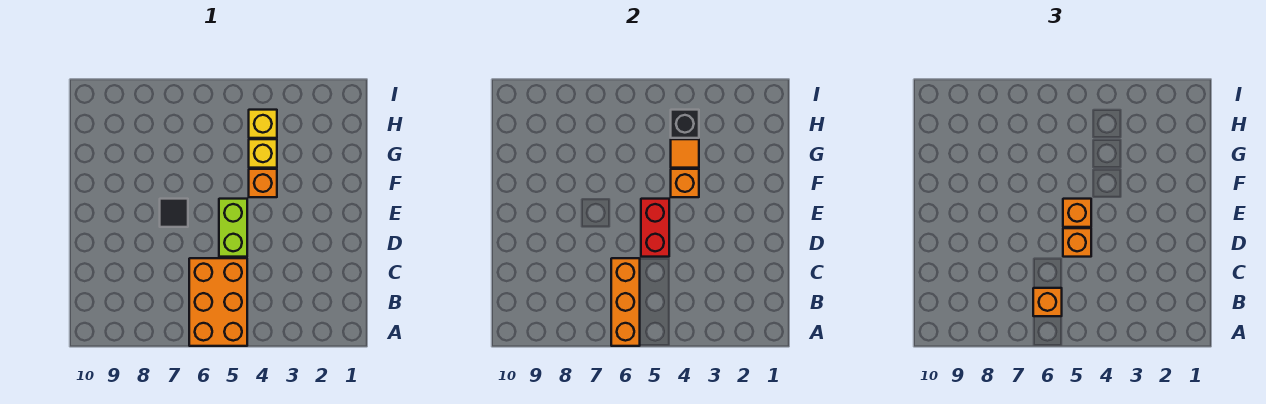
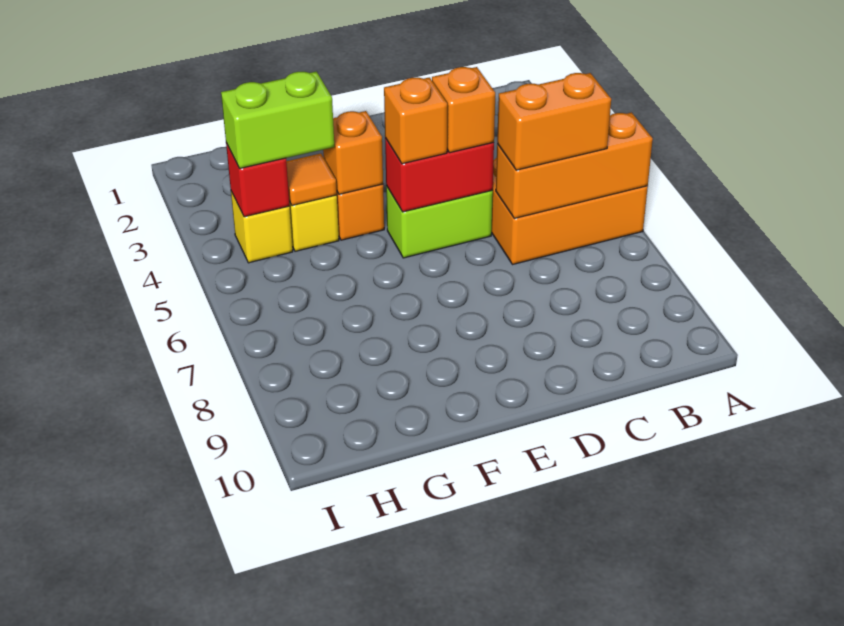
orange 1x1 brick [1033,288,1062,316] -> orange 1x2 brick [497,73,611,170]
black 1x1 tile [160,199,188,227] -> none
none -> lime 1x2 brick [221,72,334,169]
black 1x1 brick [671,110,699,138] -> red 1x1 brick [226,143,290,217]

